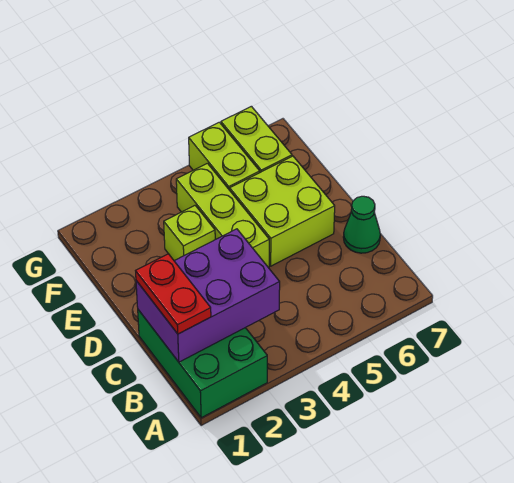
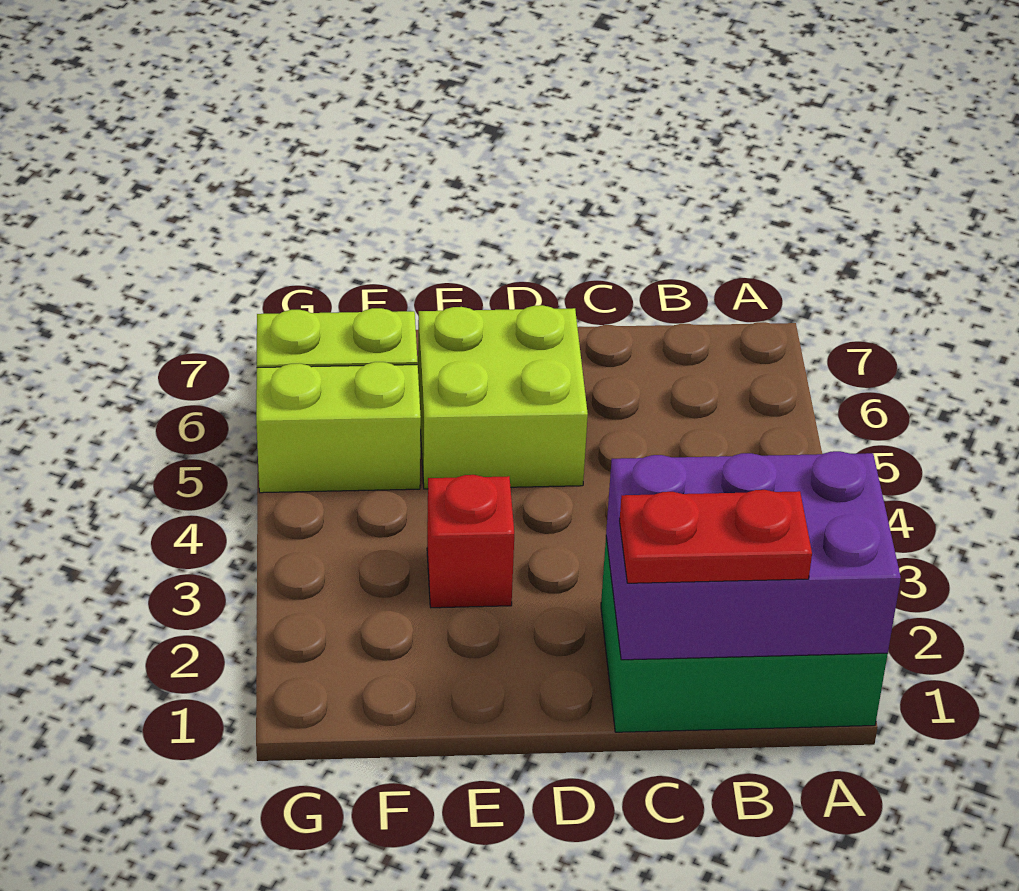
purple 2x3 brick [136,229,280,362] -> purple 2x3 brick turned to [606,451,901,660]
green 1x1 cone [343,196,380,253] -> none
lime 1x3 brick [176,163,269,268] -> none
lime 1x1 brick [164,206,215,261] -> red 1x1 brick [427,475,514,608]

